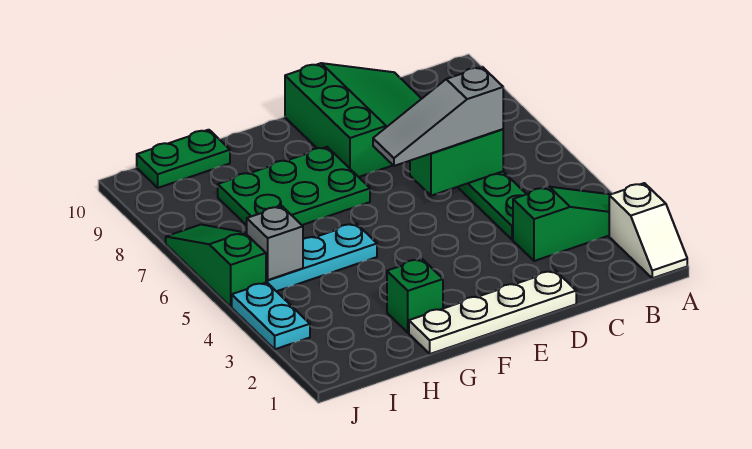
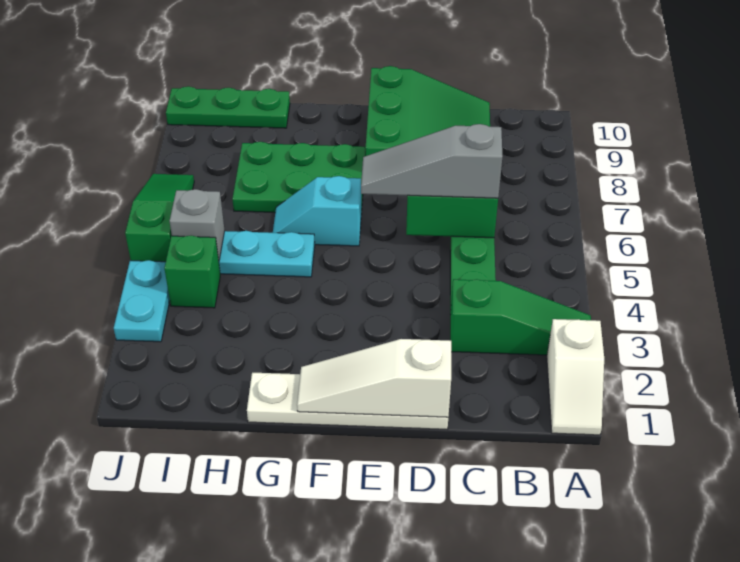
none -> white 1x3 slope [297,339,451,417]
none -> cyan 1x2 slope [273,176,361,246]
green 1x1 brick [387,259,443,333] -> green 1x1 brick moved to [164,235,220,308]
green 1x2 plate [137,130,230,188] -> green 1x3 plate [166,86,290,128]

